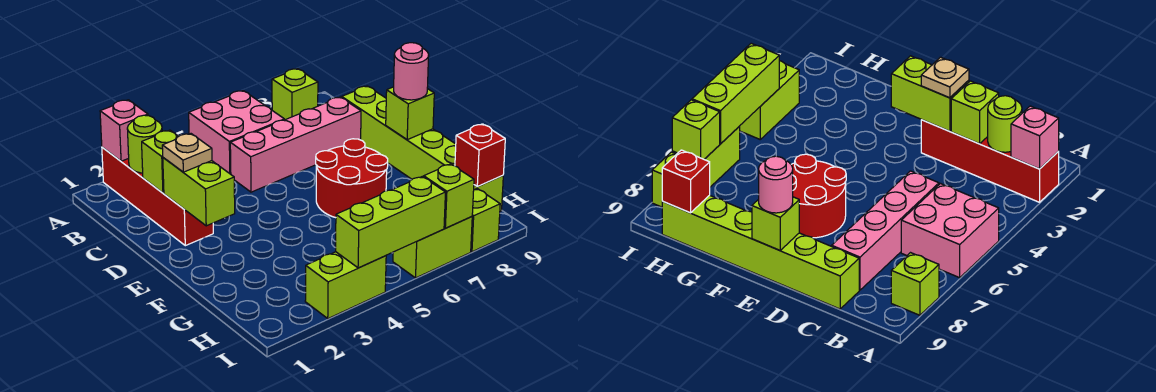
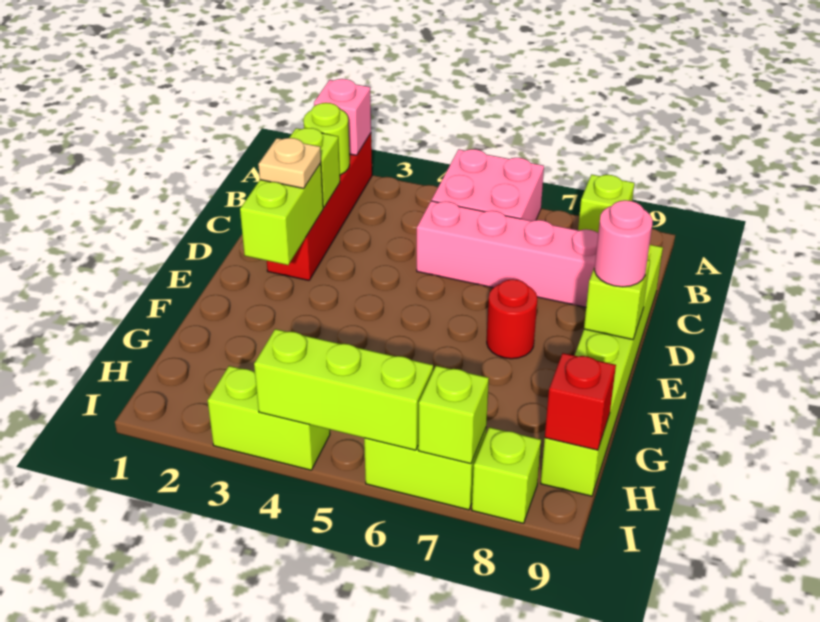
red 2x2 round brick [316,139,388,218] -> red 1x1 round brick [487,279,537,359]

